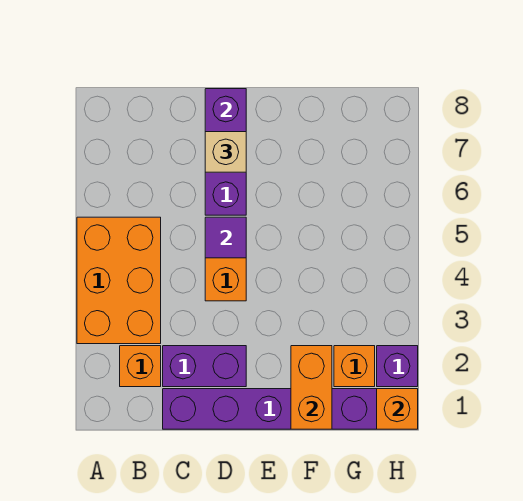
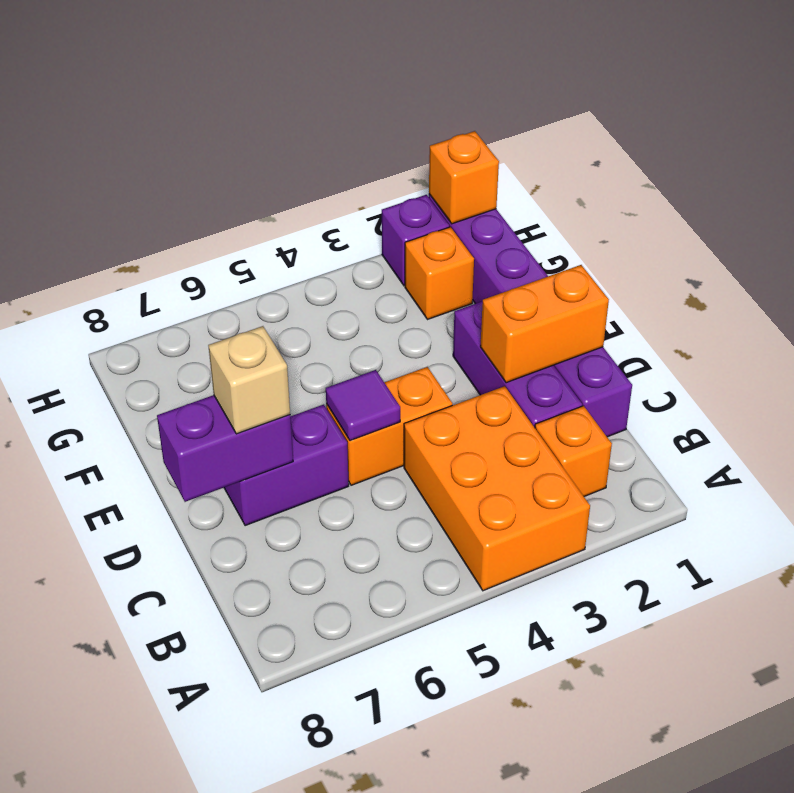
orange 2x3 brick [77,217,161,344] -> orange 2x3 brick turned to [404,386,590,591]
purple 1x2 brick [163,346,246,387] -> purple 1x3 brick [453,301,582,428]
orange 1x2 brick [291,346,332,429] -> orange 1x2 brick moved to [480,265,609,383]

